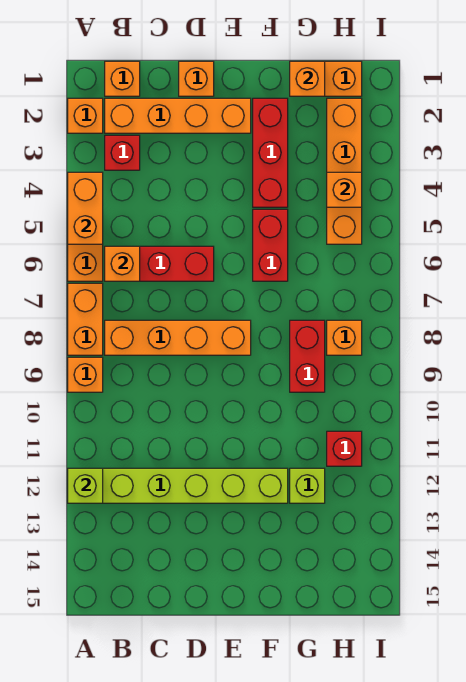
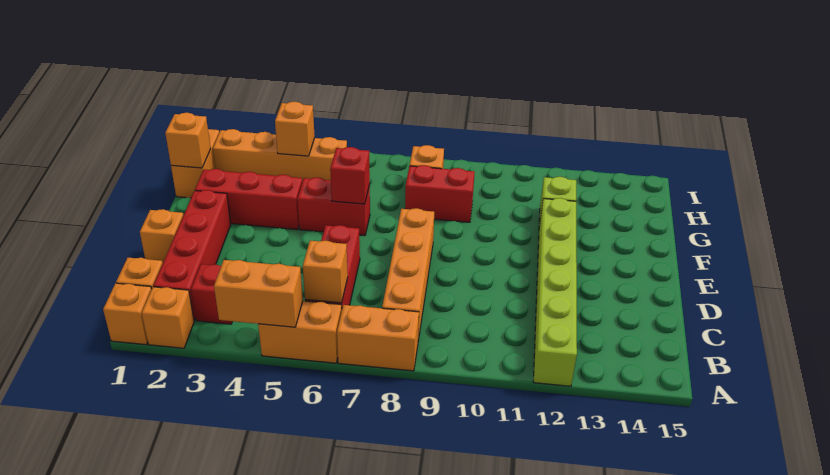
orange 1x1 brick [68,357,103,392] -> orange 1x1 brick moved to [103,283,152,345]
lime 1x1 brick [68,468,103,503] -> none
orange 1x4 brick [105,98,251,133] -> red 1x4 brick [153,190,231,321]
red 1x1 brick [327,431,362,466] -> red 1x1 brick moved to [330,147,370,204]

